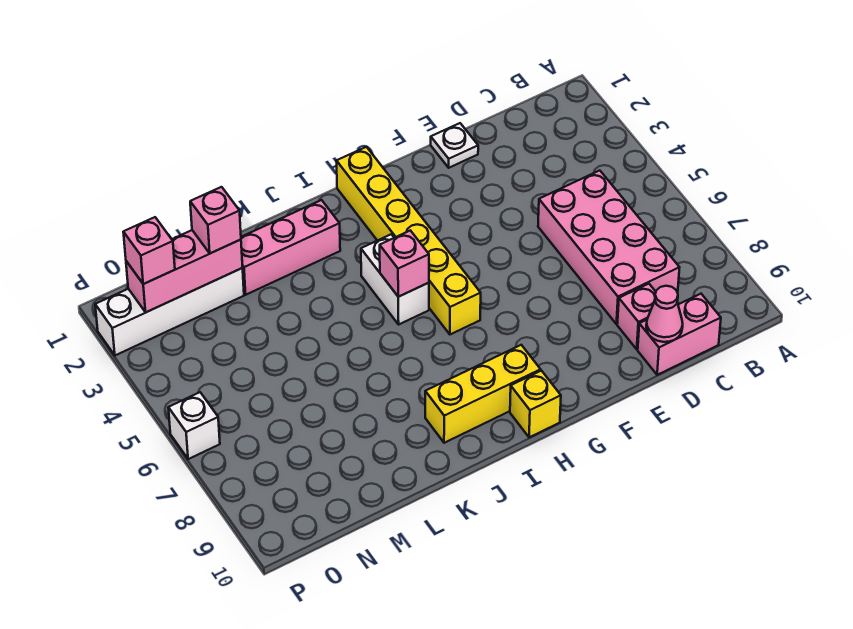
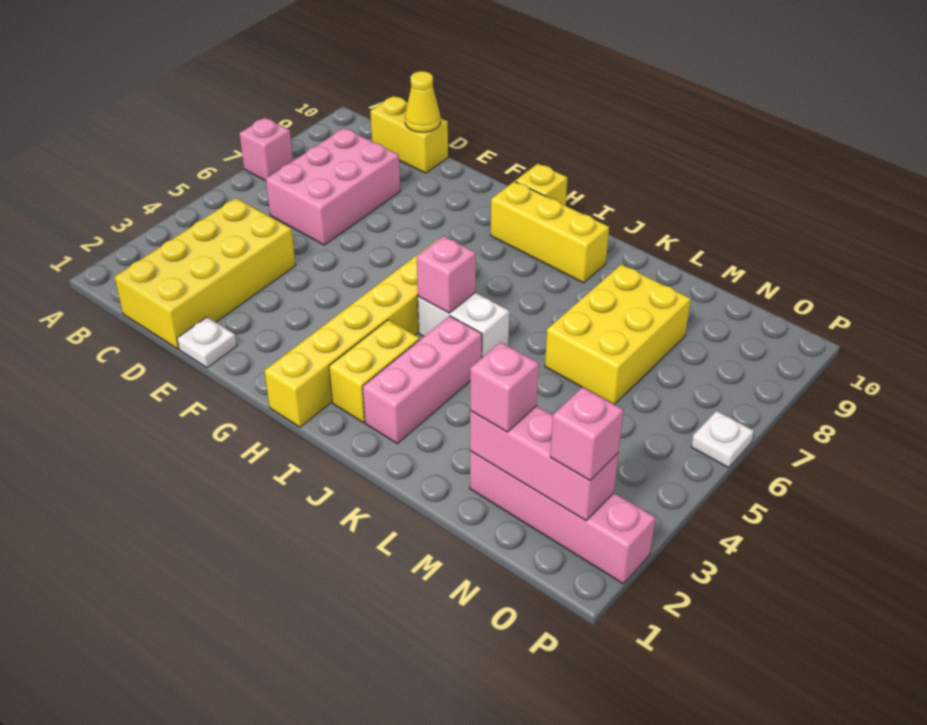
none -> yellow 2x4 brick [115,198,296,349]
pink 2x4 brick [538,170,680,324] -> pink 2x3 brick [266,128,400,245]
pink 1x2 brick [638,294,721,375] -> yellow 1x2 brick [370,96,448,173]
pink 1x1 brick [617,284,656,349] -> pink 1x1 brick moved to [239,118,293,181]
pink 1x1 cone [646,286,683,342] -> yellow 1x1 cone [405,71,440,132]
none -> yellow 1x2 brick [329,320,420,423]
white 1x2 brick [361,234,429,324] -> white 1x2 brick turned to [418,293,509,358]
pink 1x3 brick [241,200,340,295] -> pink 1x3 brick turned to [363,316,482,444]
none -> yellow 2x3 brick [545,264,691,405]
white 1x4 brick [95,268,244,355] -> pink 1x4 brick [470,451,655,584]
white 1x1 brick [168,392,220,459] -> white 1x1 plate [691,411,754,468]

